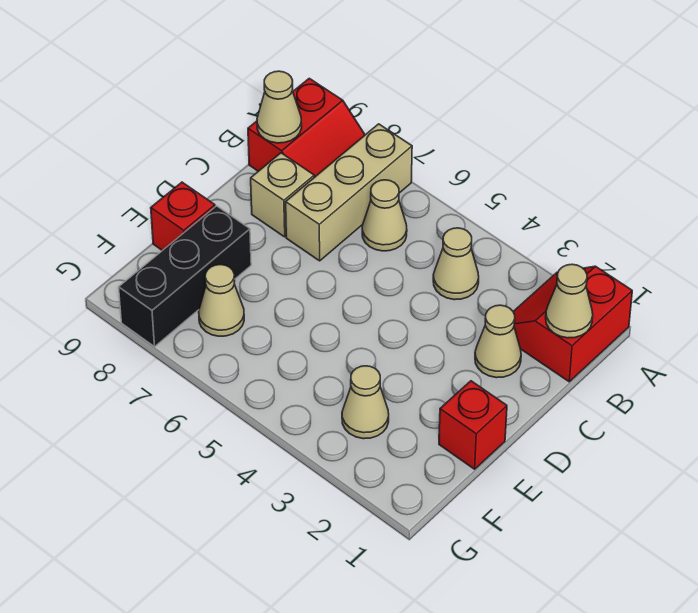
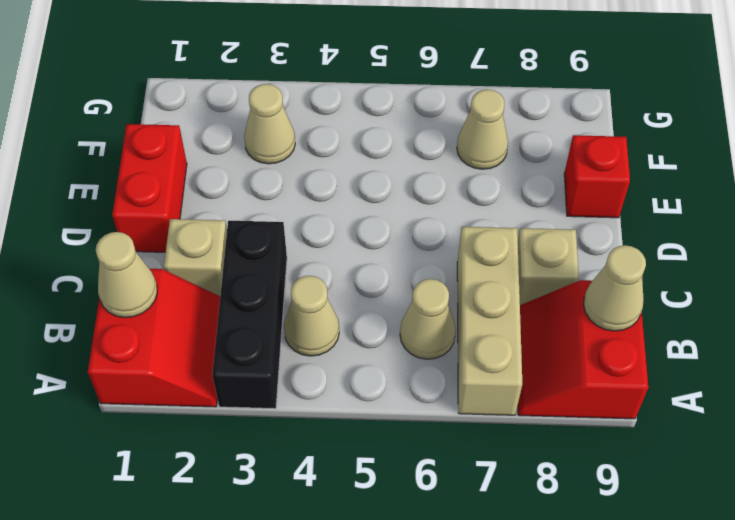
tan 1x1 cone [475,305,521,378] -> tan 1x1 brick [164,219,227,296]
red 1x1 brick [439,381,507,469] -> red 1x2 brick [112,124,187,252]
black 1x3 brick [119,206,251,347] -> black 1x3 brick moved to [212,221,287,409]

